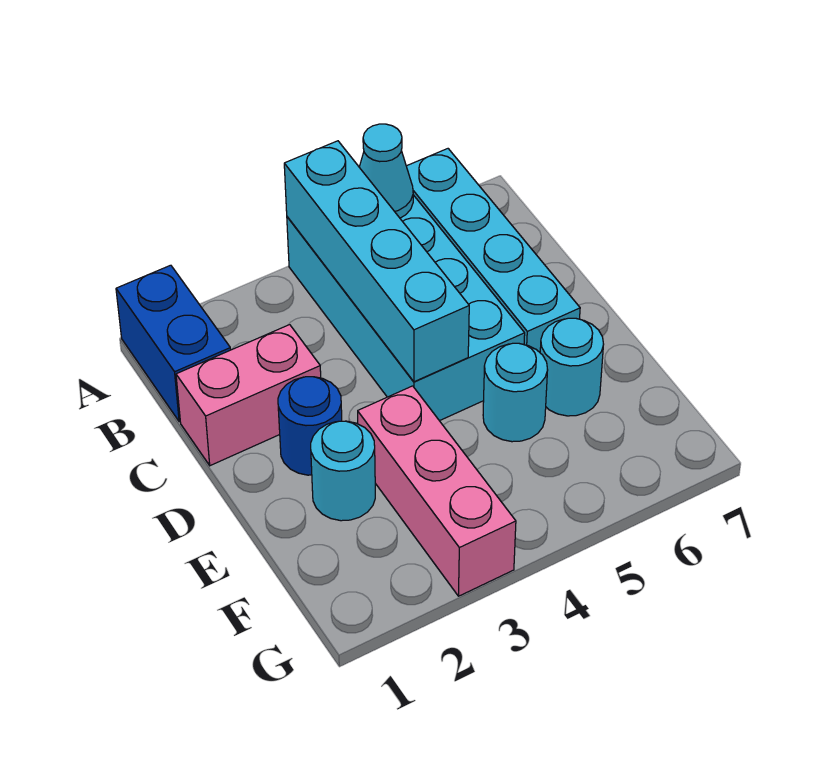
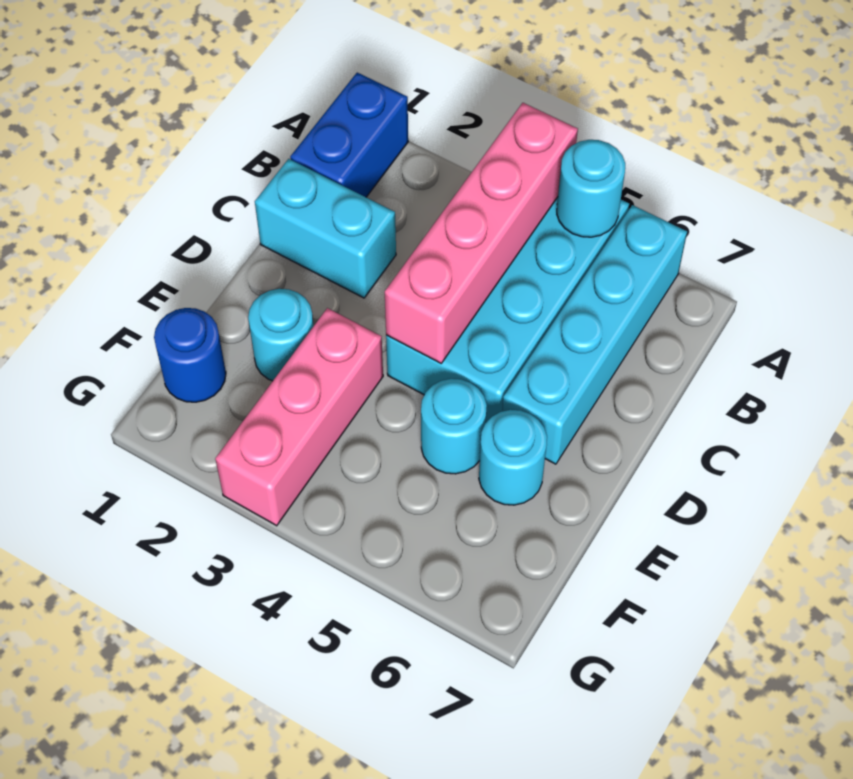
cyan 1x4 brick [284,141,469,382] -> pink 1x4 brick [385,103,578,363]
cyan 1x1 cone [359,124,413,218] -> cyan 1x1 round brick [557,140,625,237]
pink 1x2 brick [176,325,321,466] -> cyan 1x2 brick [255,159,396,298]
blue 1x1 round brick [278,377,342,475] -> blue 1x1 round brick moved to [154,308,226,402]

